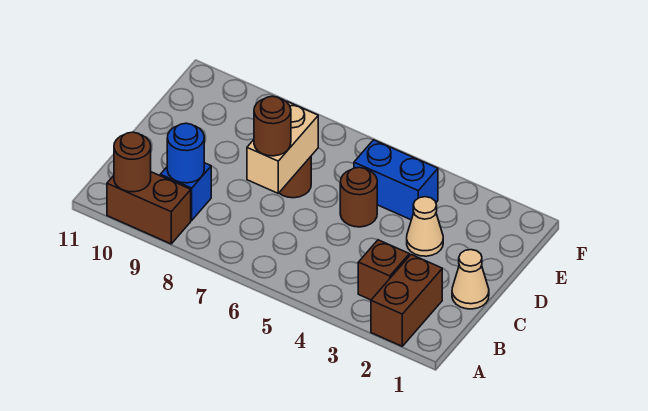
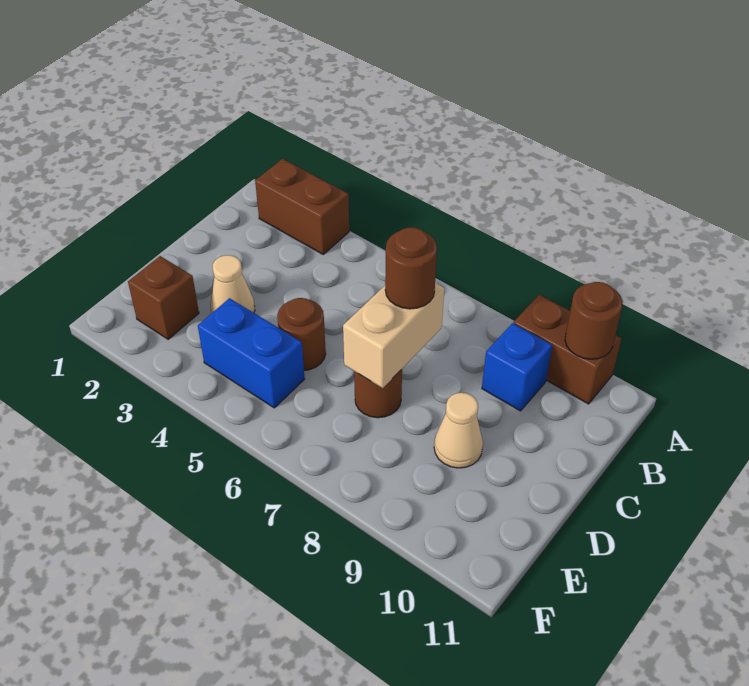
brown 1x2 brick [371,255,442,346] -> brown 1x2 brick turned to [255,159,349,254]
brown 1x1 brick [358,240,409,300] -> brown 1x1 brick moved to [128,256,199,339]
blue 1x1 round brick [167,123,204,183] -> none
tan 1x1 cone [452,250,489,309] -> tan 1x1 cone moved to [434,393,483,468]

